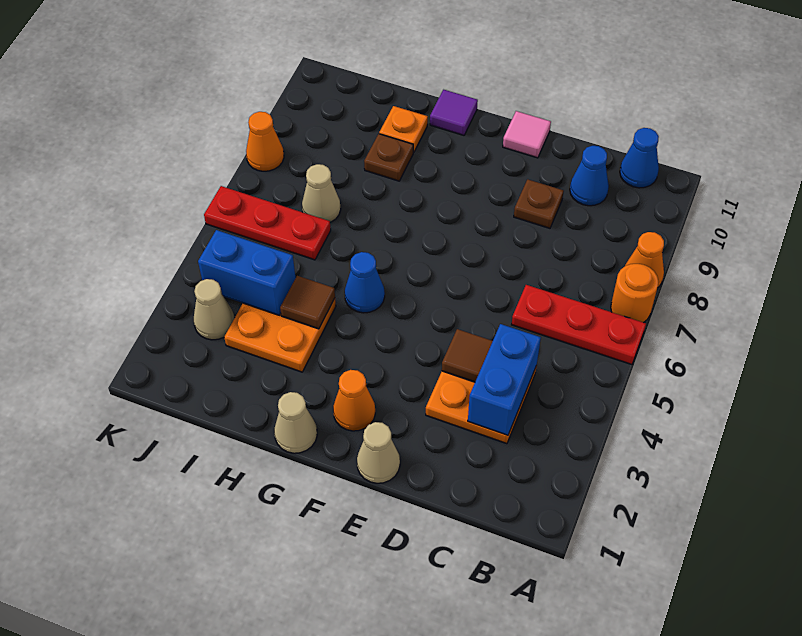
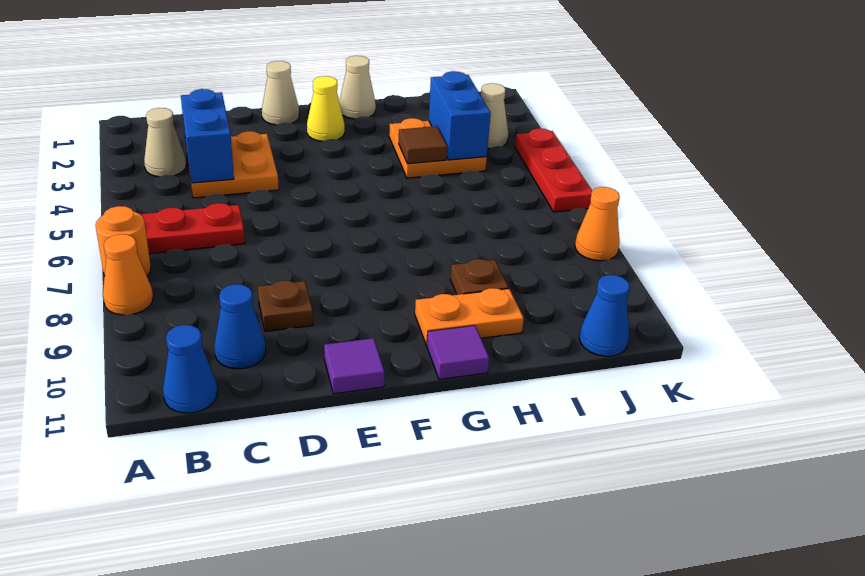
brown 1x1 tile [442,329,493,382] -> none
pink 1x1 tile [503,111,551,158] -> purple 1x1 tile [324,338,385,394]
orange 1x1 cone [333,370,375,431] -> yellow 1x1 cone [307,76,345,141]
blue 1x1 cone [345,252,385,313] -> blue 1x1 cone moved to [579,275,630,356]
orange 1x1 plate [379,106,428,153] -> orange 1x2 plate [415,288,524,345]
blue 1x2 brick [198,230,296,315] -> blue 1x2 brick turned to [429,71,491,160]
red 1x3 plate [204,186,331,260] -> red 1x3 plate turned to [515,128,592,212]
tan 1x1 cone [302,164,341,222] -> tan 1x1 cone moved to [144,108,186,177]

